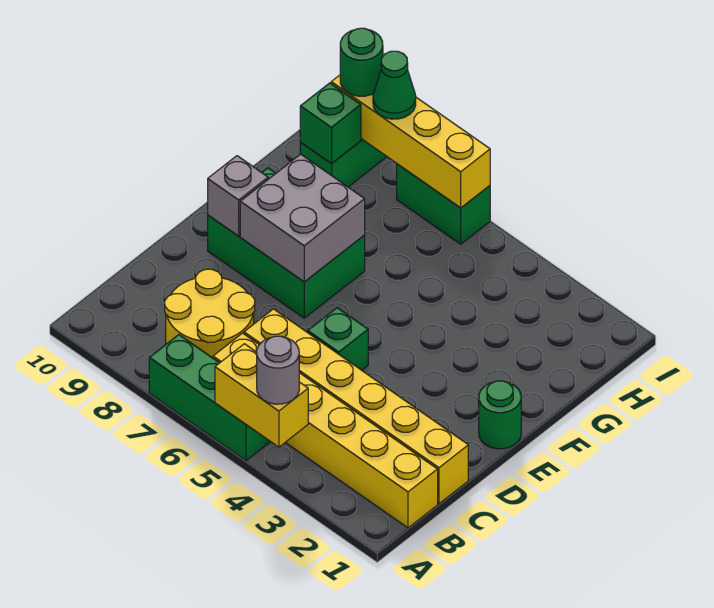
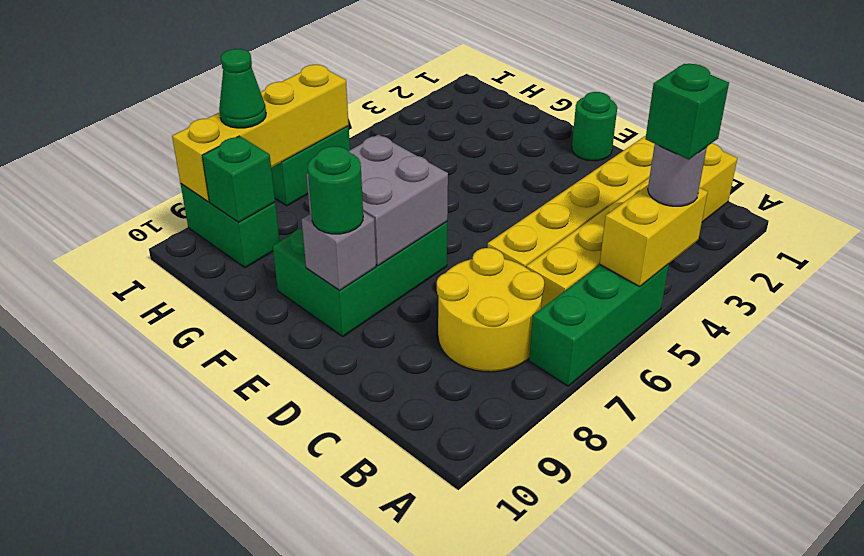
green 1x1 brick [308,308,368,370] -> green 1x1 brick moved to [645,64,729,160]
green 1x1 round brick [340,28,383,96] -> green 1x1 round brick moved to [308,146,363,234]

